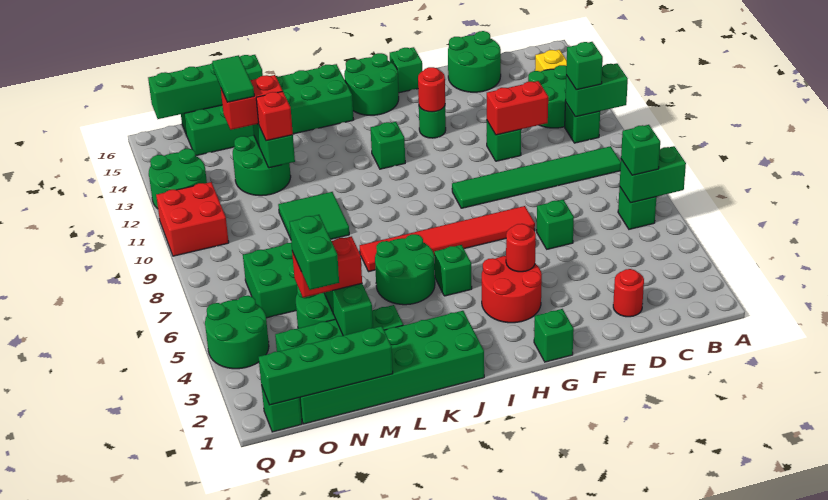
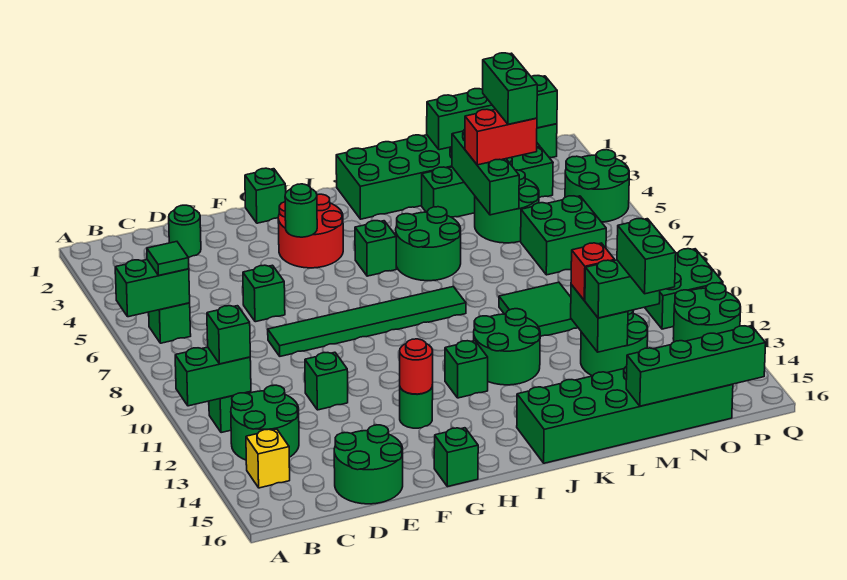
green 1x1 brick [621,125,660,175] -> green 1x1 tile [147,242,189,275]
green 1x6 tile [452,146,621,208] -> green 1x6 tile moved to [268,287,466,356]
red 1x1 round brick [613,269,644,317] -> green 1x1 round brick [169,205,201,258]
red 1x2 brick [487,81,549,135] -> none
red 1x6 tile [360,206,535,272] -> none
red 1x1 round brick [506,224,536,272] -> green 1x1 round brick [285,184,317,237]
green 2x2 round brick [344,53,399,115] -> green 2x2 round brick moved to [474,309,540,385]
red 1x2 brick [221,75,282,130] -> green 1x2 brick [585,260,660,318]
green 1x2 tile [212,55,254,102] -> green 1x2 brick [617,218,676,294]
red 2x2 brick [156,182,229,256] -> green 2x2 brick [645,249,723,329]

